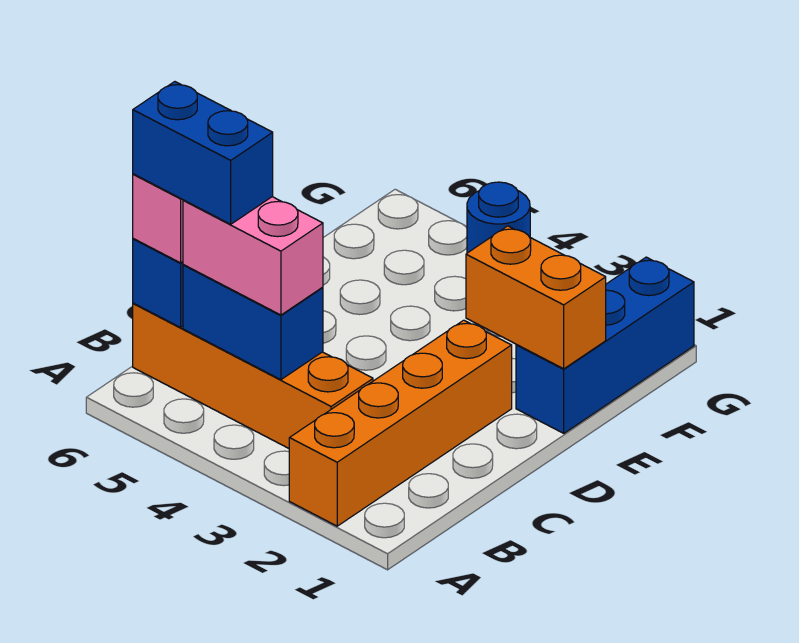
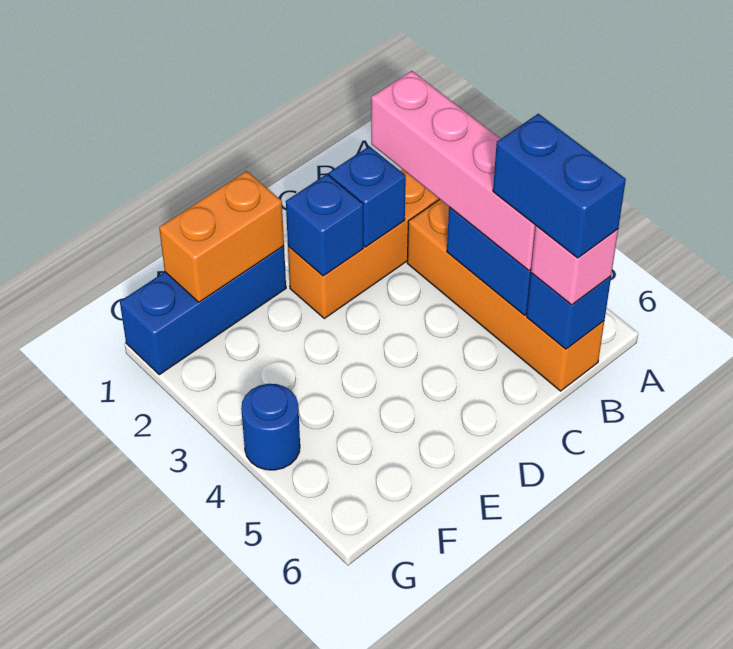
pink 1x2 brick [183,197,323,315] -> pink 1x4 brick [371,71,536,270]
none -> blue 1x1 brick [329,146,406,247]
none -> blue 1x1 brick [286,174,363,276]
orange 1x2 brick [466,226,606,369] -> orange 1x2 brick turned to [159,171,284,302]

